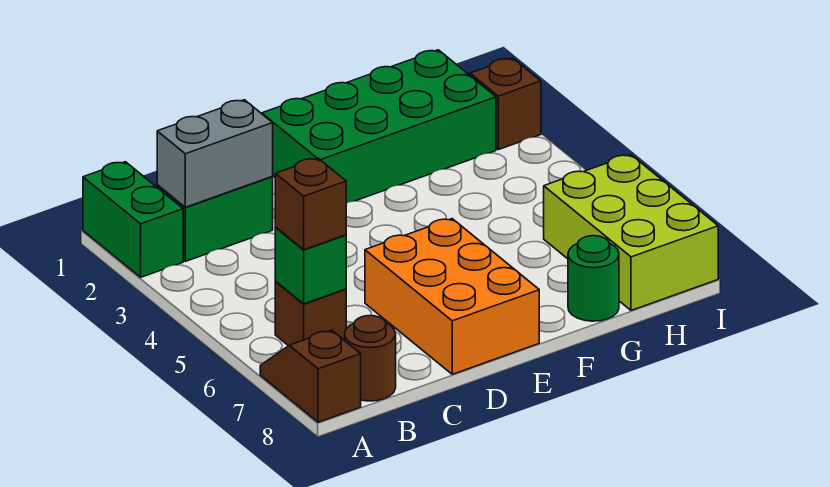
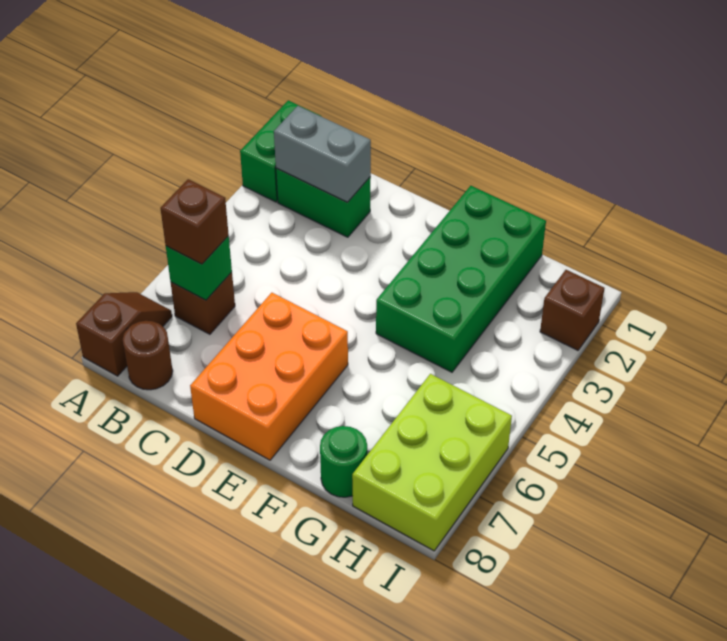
green 2x4 brick [262,50,496,203] -> green 2x4 brick turned to [376,186,546,372]

